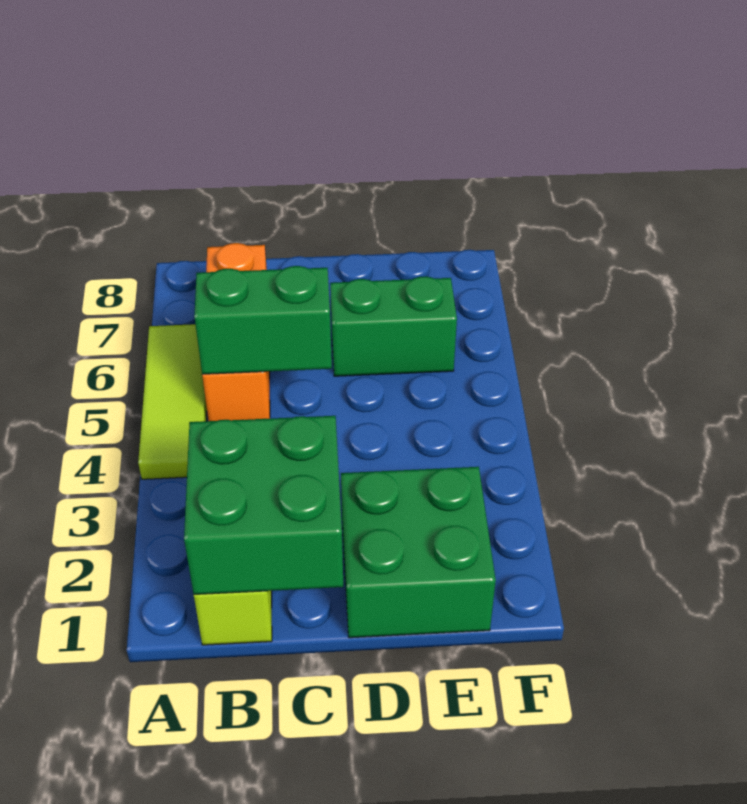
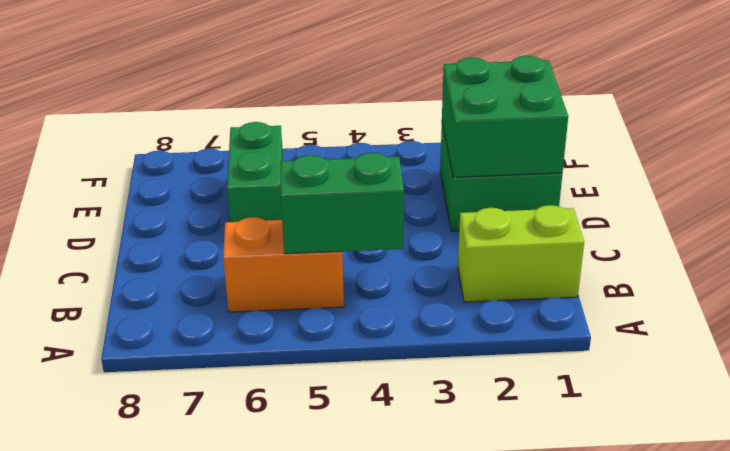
lime 1x3 tile [138,324,207,479] -> none
green 2x2 brick [184,416,343,594] -> green 2x2 brick moved to [442,56,568,177]
orange 1x3 brick [202,243,270,421] -> orange 1x2 brick [223,217,344,312]
green 1x2 brick [194,266,332,375] -> green 1x2 brick turned to [281,153,404,254]

